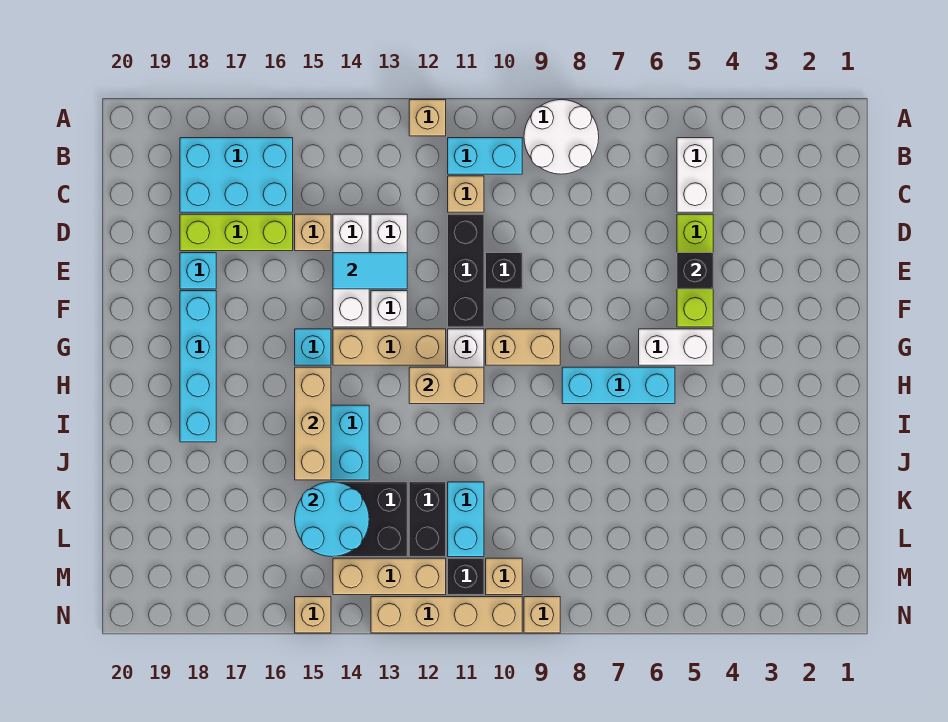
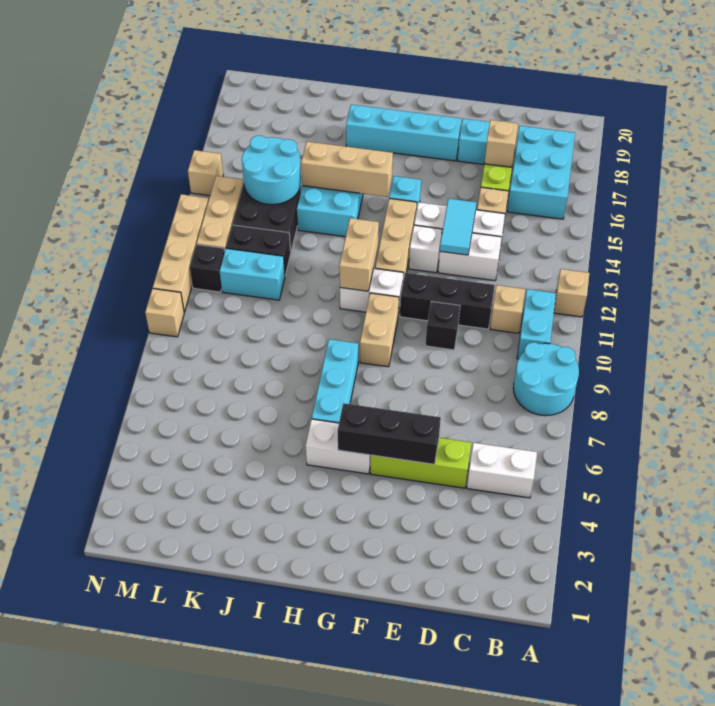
white 2x2 round brick [524,100,599,174] -> cyan 2x2 round brick [513,342,579,416]
black 1x1 brick [677,253,713,289] -> black 1x3 brick [338,403,441,464]
white 1x2 brick [639,329,713,365] -> white 1x2 brick turned to [306,419,371,474]
tan 1x1 brick [486,558,522,595] -> tan 1x1 brick moved to [484,120,518,167]

